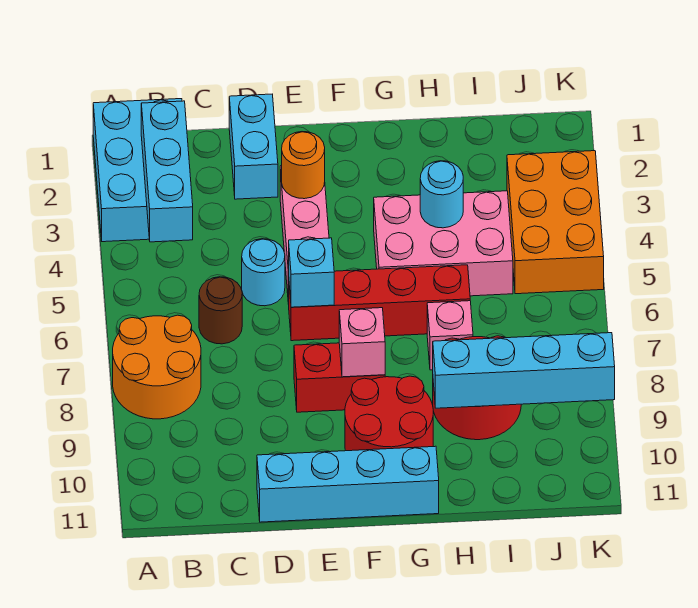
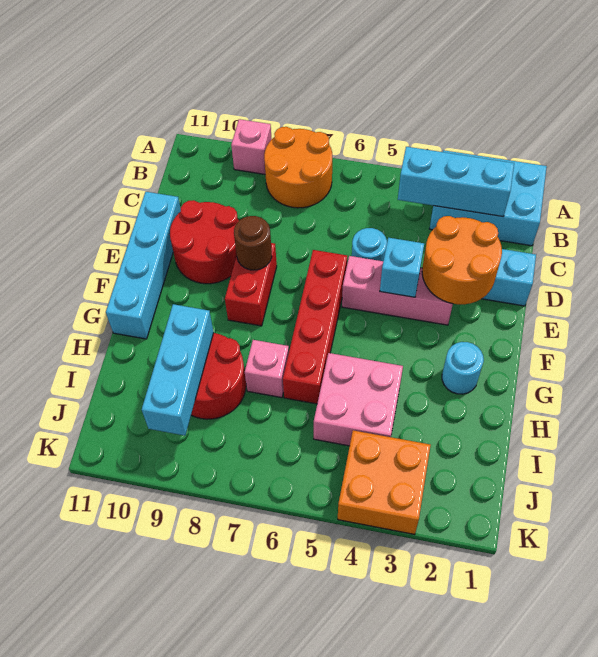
brown 1x1 round brick [199,277,242,344] -> brown 1x1 round brick moved to [234,216,272,270]
orange 1x1 round brick [282,132,325,199] -> orange 2x2 round brick [422,216,502,304]
cyan 1x1 brick [288,238,334,307] -> cyan 1x1 brick moved to [380,238,424,297]
pink 1x1 brick [339,308,385,377] -> pink 1x1 brick moved to [231,119,272,174]
red 2x2 round brick [345,376,433,451] -> red 2x2 round brick moved to [170,200,239,284]
pink 2x3 brick [374,191,513,296] -> pink 2x2 brick [314,353,403,446]
cyan 1x1 round brick [420,161,463,228] -> cyan 1x1 round brick moved to [442,342,484,394]
cyan 1x4 brick [433,333,615,408] -> cyan 1x3 brick [142,304,214,436]
orange 2x3 brick [507,151,604,294] -> orange 2x2 brick [338,430,431,534]

